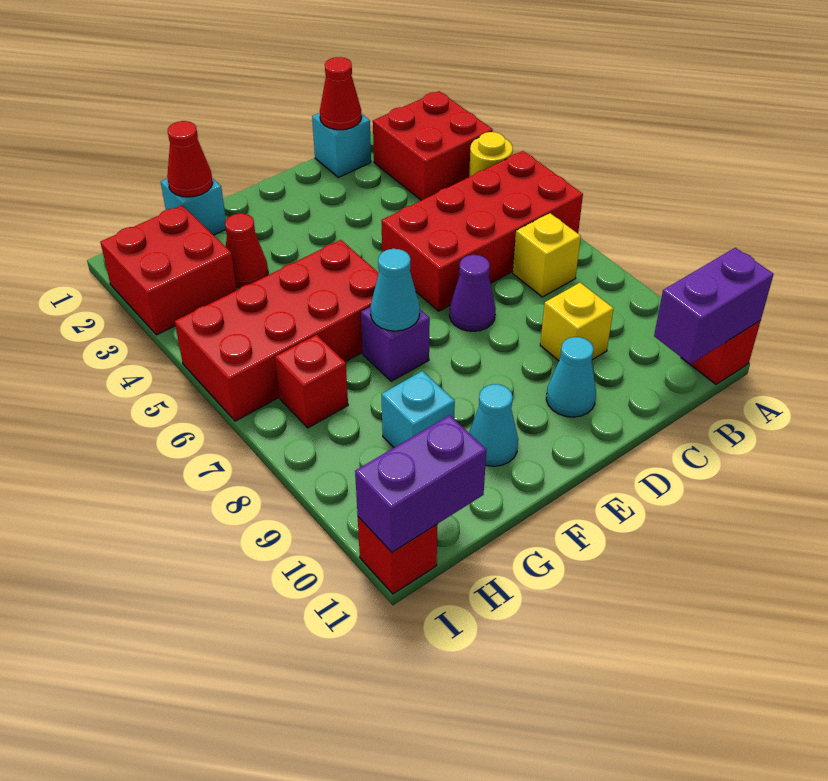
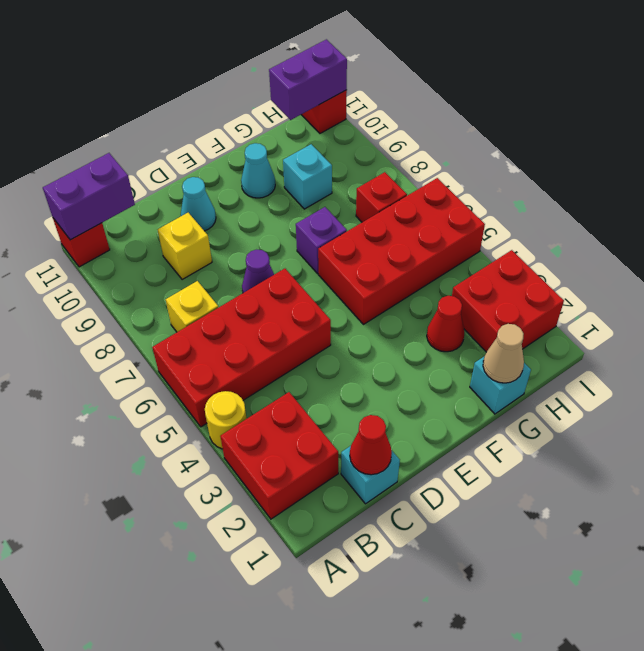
cyan 1x1 cone [370,249,420,331] -> none
red 1x1 cone [167,121,213,197] -> tan 1x1 cone [483,324,524,383]

